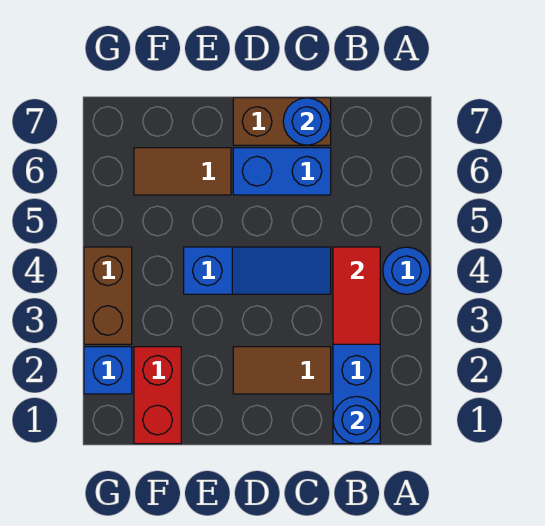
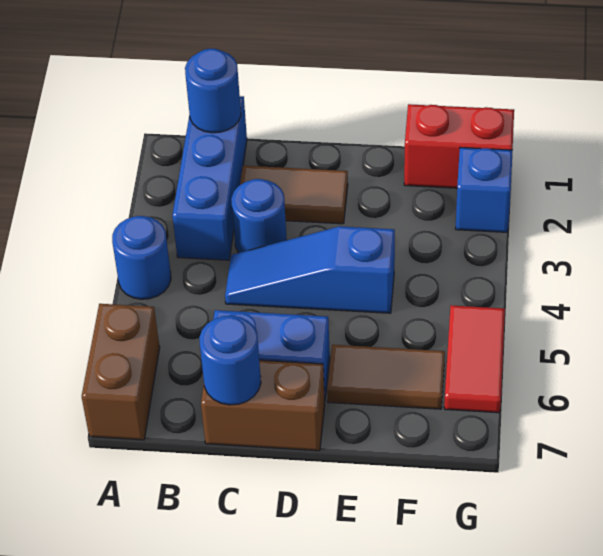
red 1x2 tile [333,247,380,344] -> red 1x2 tile moved to [444,305,505,413]
none -> blue 1x1 round brick [231,179,287,253]
red 1x2 brick [134,347,181,444] -> red 1x2 brick turned to [404,104,514,188]
brown 1x2 brick [84,247,132,344] -> brown 1x2 brick moved to [82,304,160,440]

